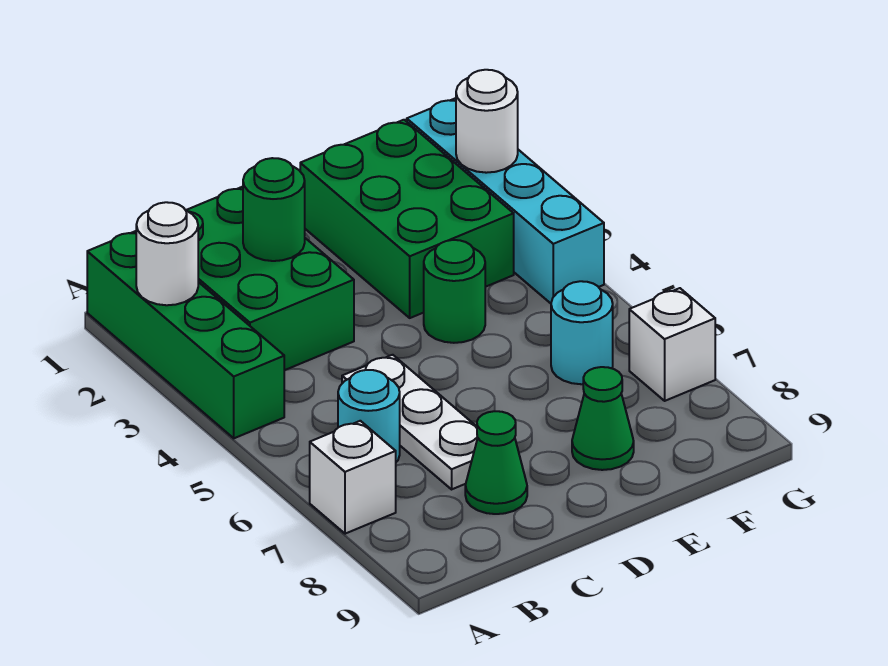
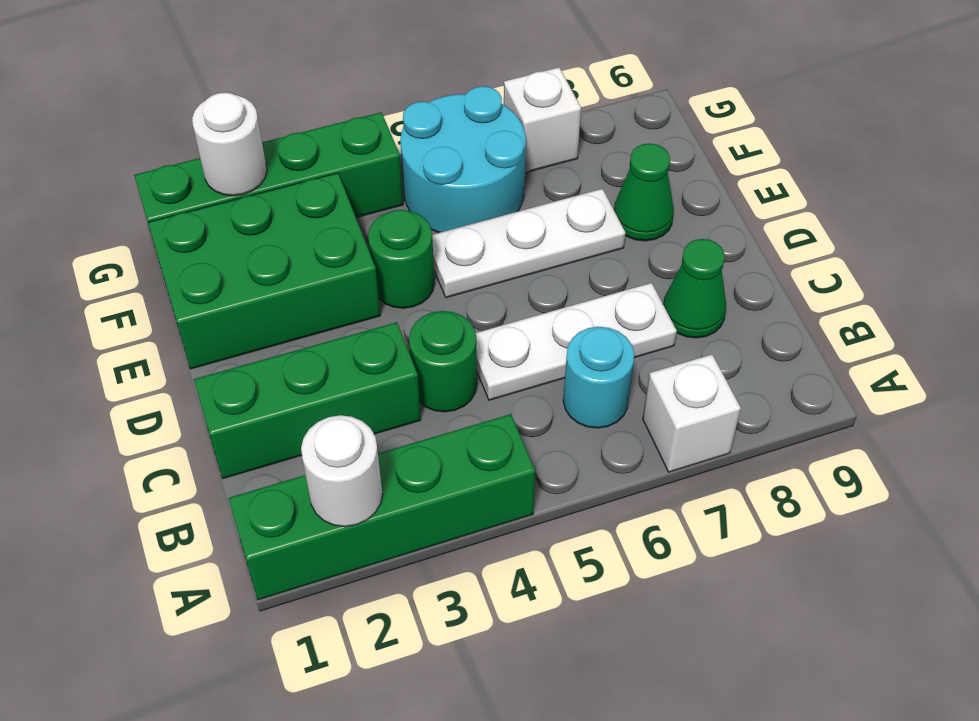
green 2x3 brick [186,187,354,370] -> green 1x3 brick [194,322,421,479]
green 1x1 round brick [243,158,305,261] -> green 1x1 round brick moved to [409,311,477,412]
none -> white 1x3 plate [432,189,625,298]
cyan 1x1 round brick [551,281,613,384] -> cyan 2x2 round brick [400,86,526,233]
cyan 1x4 brick [407,98,604,303] -> green 1x4 brick [134,112,403,236]

